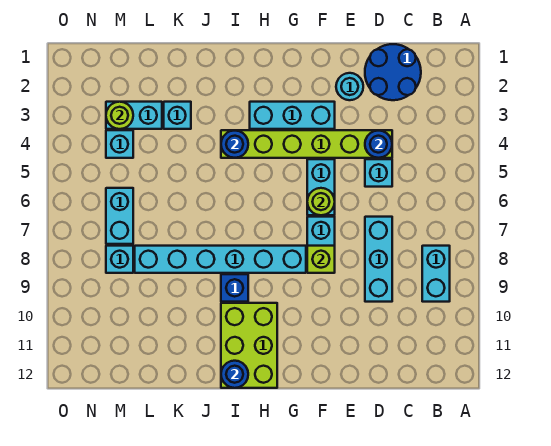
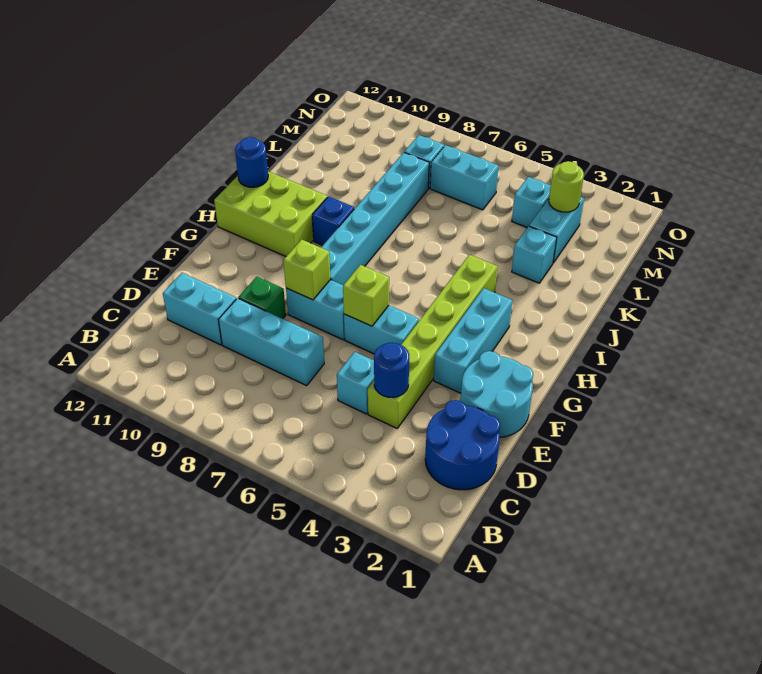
cyan 1x2 brick [422,246,450,302] -> cyan 1x2 brick moved to [163,273,236,345]
cyan 1x1 round brick [336,73,363,100] -> cyan 2x2 round brick [460,351,533,437]
none -> green 1x1 brick [238,277,286,319]
lime 1x1 round brick [307,188,335,215] -> lime 1x1 brick [343,265,389,326]
blue 1x1 round brick [221,130,248,158] -> none

